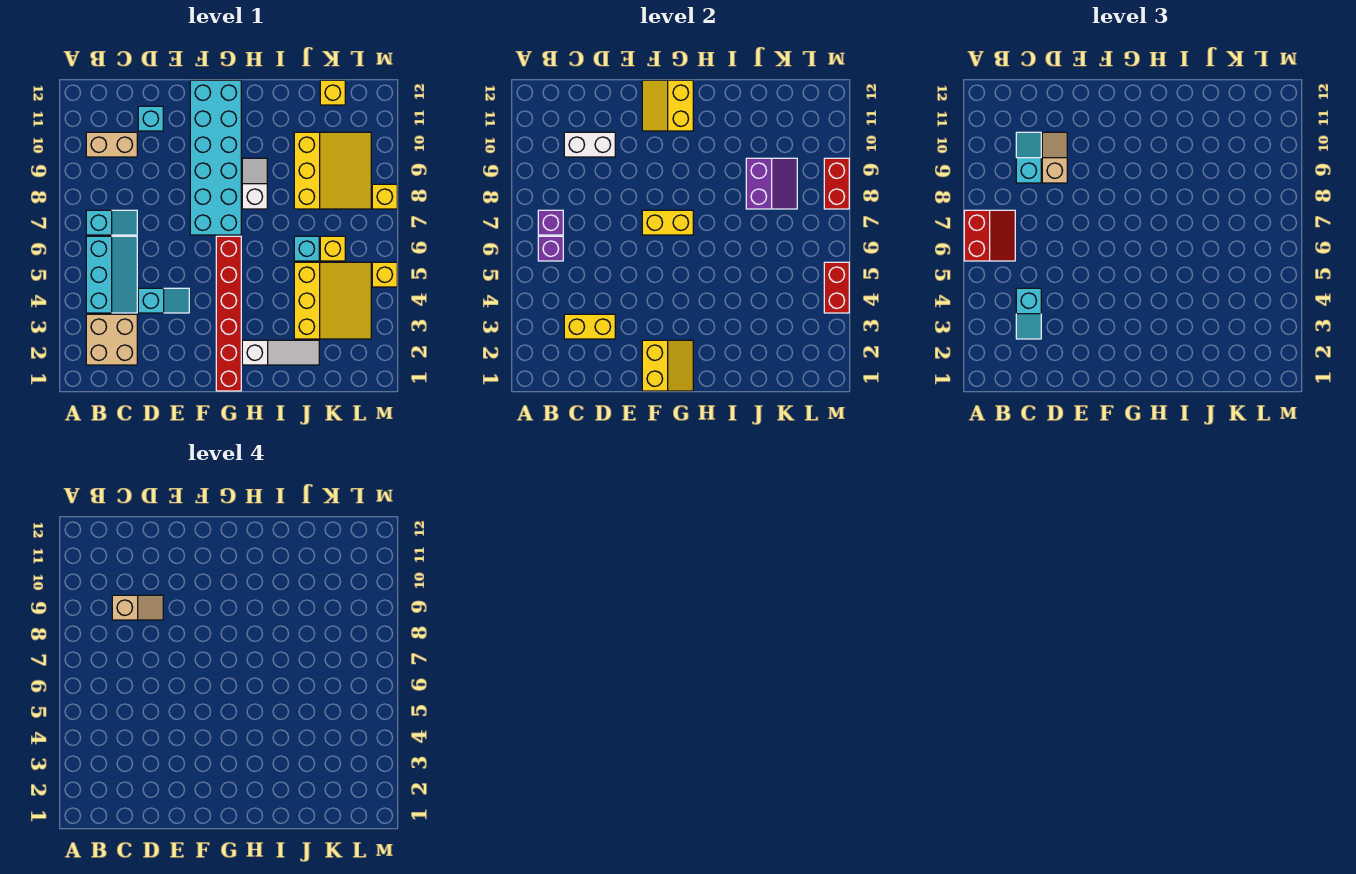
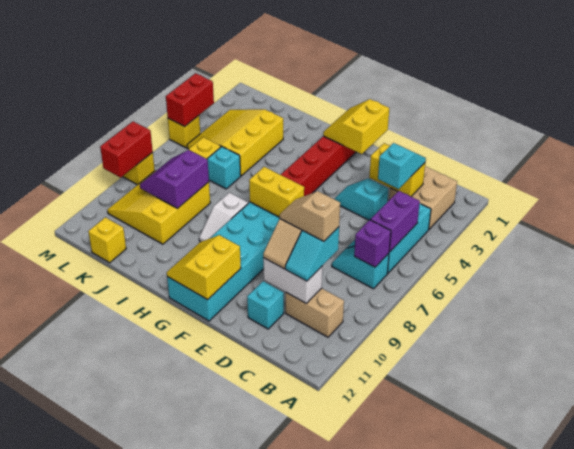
red 2x2 slope [964,210,1015,261] -> none
purple 1x1 brick [538,236,563,261] -> purple 1x2 brick [371,191,420,252]
yellow 2x2 slope [642,80,693,131] -> yellow 2x2 slope turned to [167,235,241,300]
white 1x3 slope [242,340,319,365] -> none

